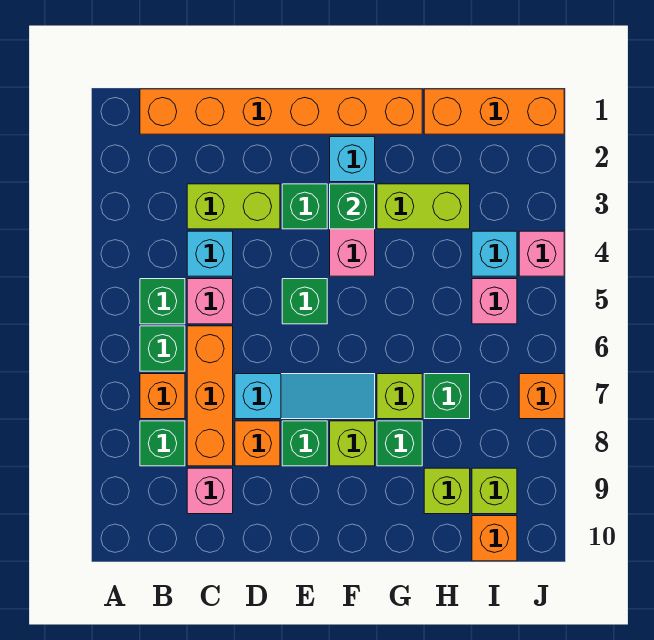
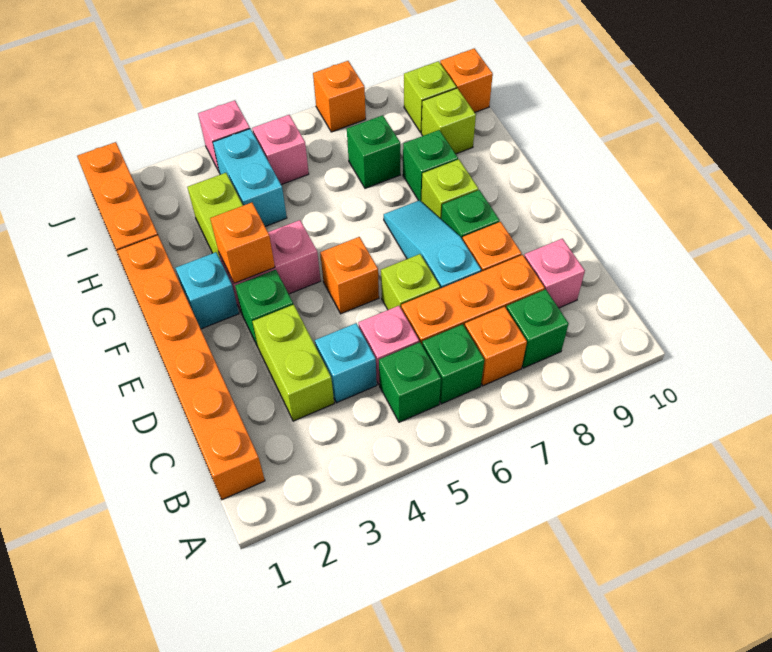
green 1x1 brick [282,279,327,324] -> orange 1x1 brick [320,237,379,314]
green 1x1 brick [330,184,375,229] -> orange 1x1 brick [210,203,275,283]
lime 1x1 brick [377,374,422,419] -> lime 1x1 brick moved to [381,254,440,310]
cyan 1x1 brick [472,231,517,276] -> cyan 1x2 brick [213,129,287,226]

